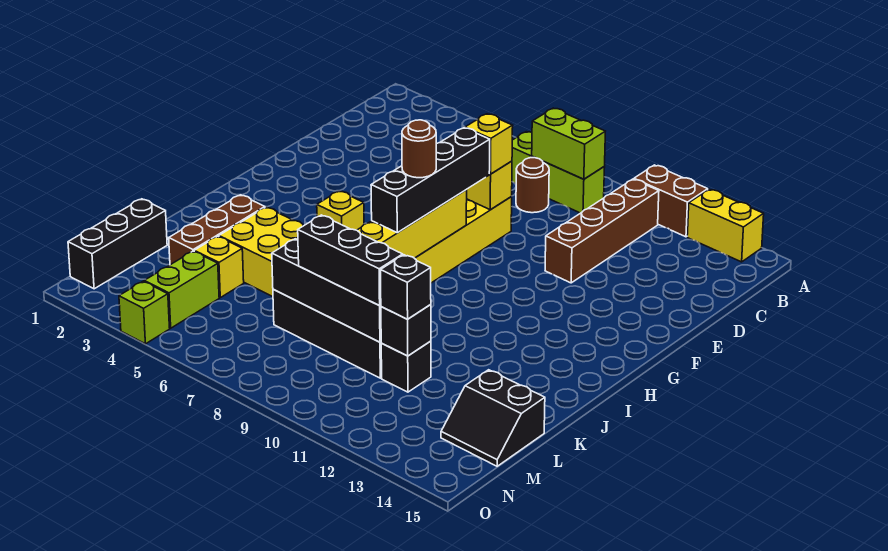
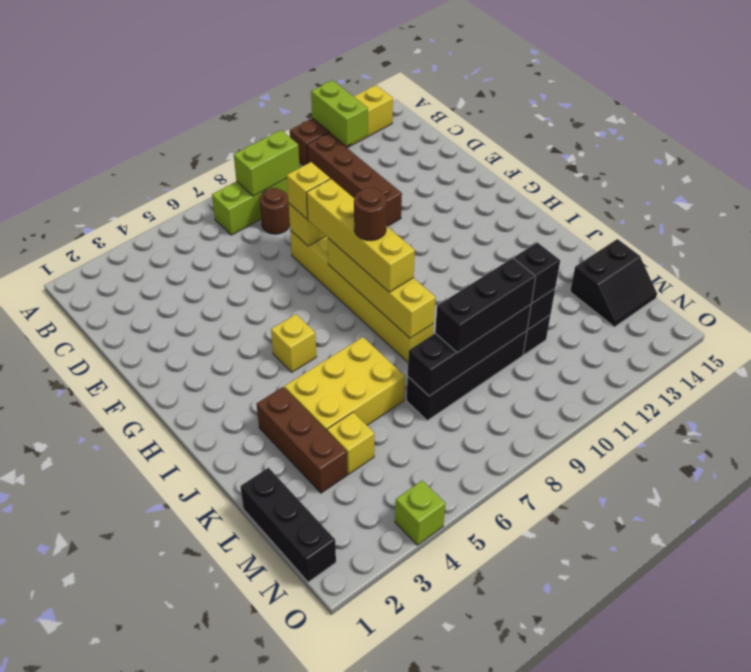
black 1x4 brick [371,128,490,233] -> yellow 1x4 brick [307,179,415,292]
lime 1x2 brick [144,251,219,328] -> lime 1x2 brick moved to [311,80,368,146]

